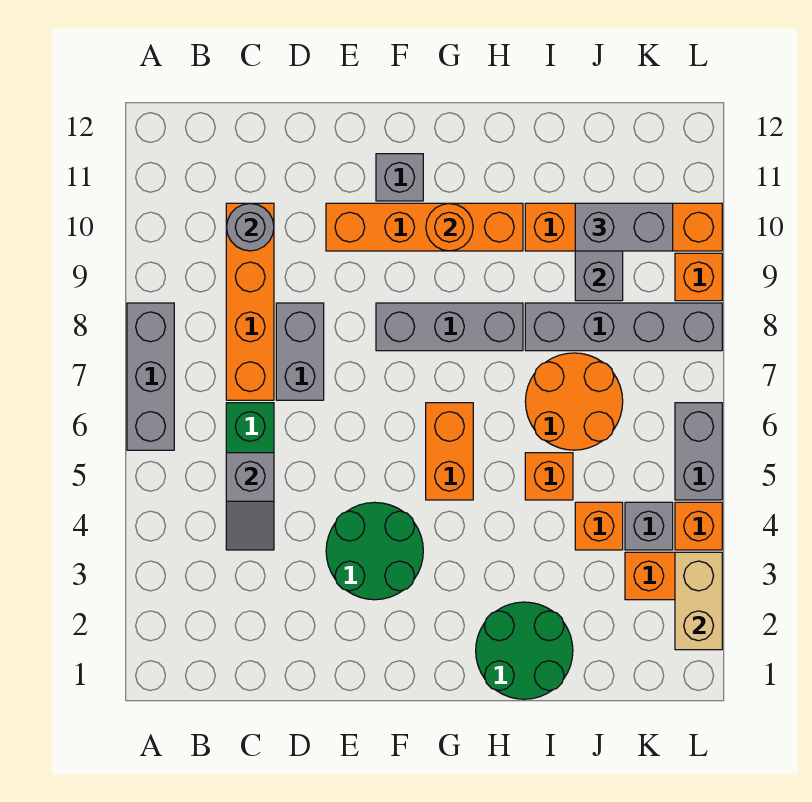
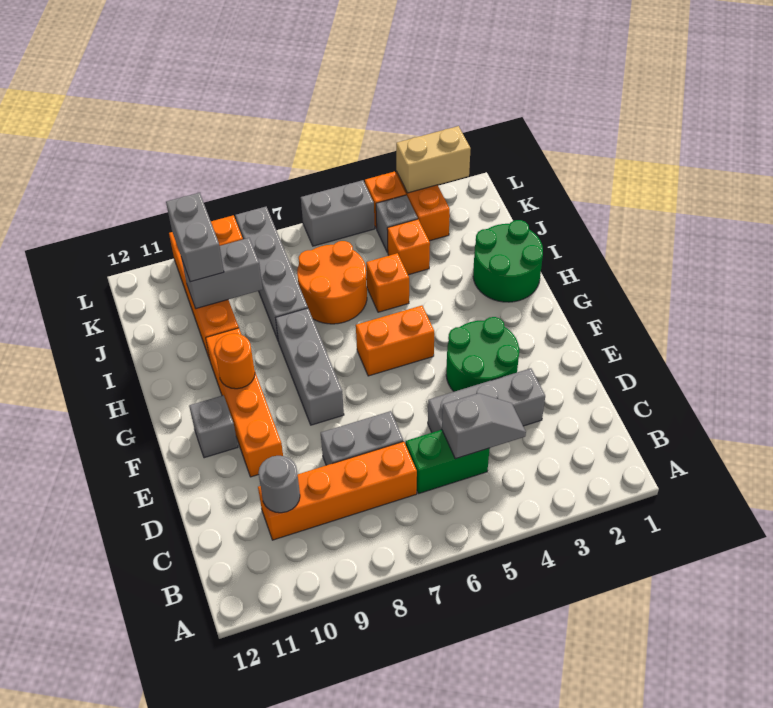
grey 1x3 brick [127,303,174,450] -> grey 1x3 brick moved to [428,368,545,433]

